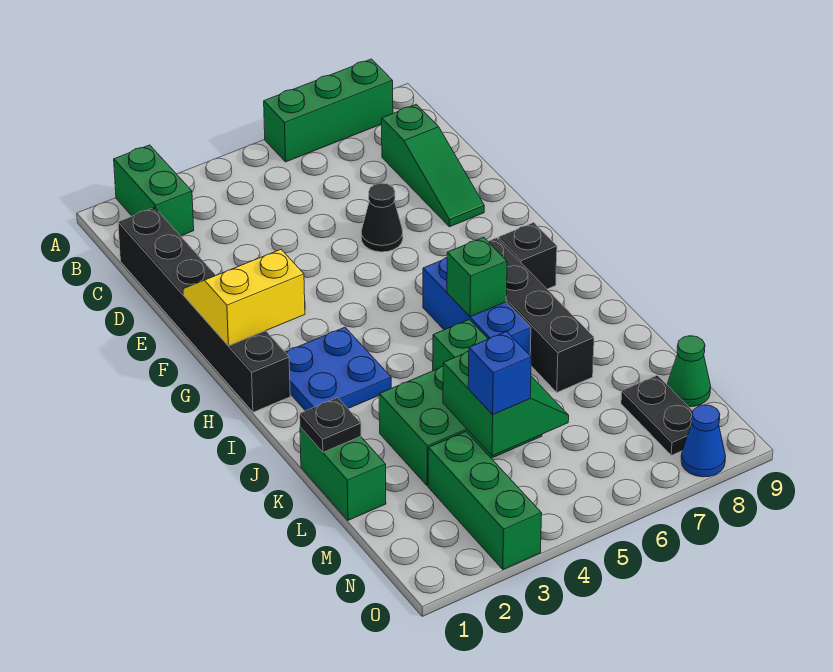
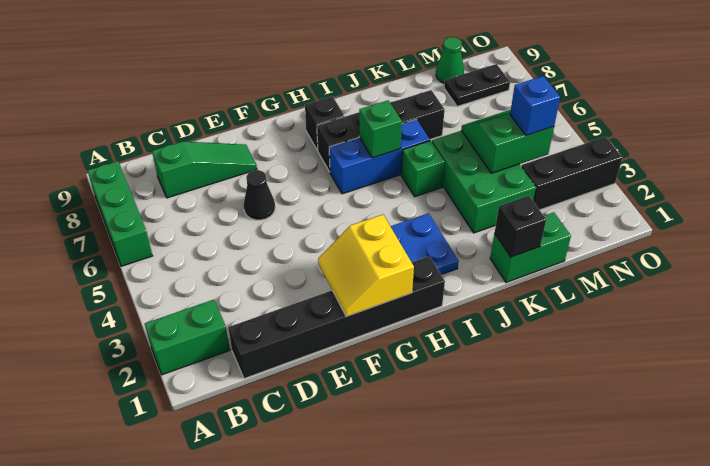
black 1x1 plate [300,398,361,452] -> black 1x1 brick [495,196,546,257]
green 1x3 brick [428,431,542,569] -> black 1x3 brick [521,137,623,210]
blue 1x1 cone [681,405,726,477] -> none

